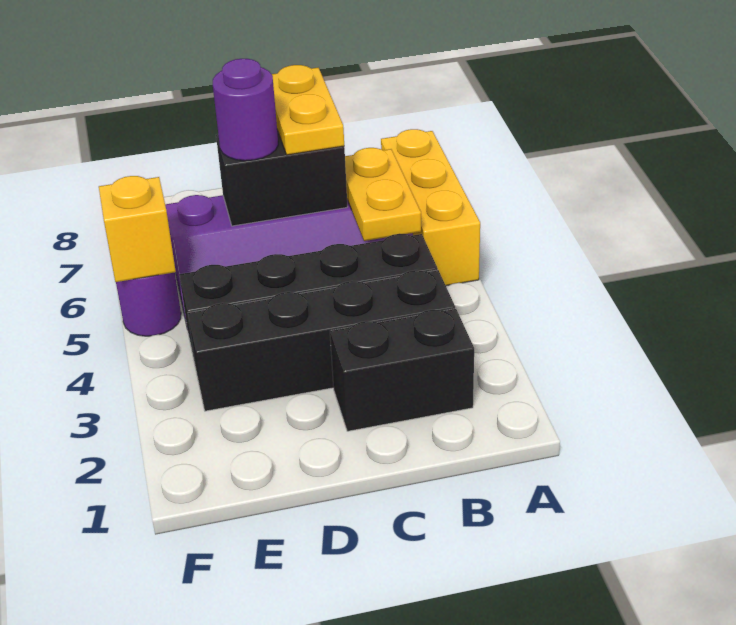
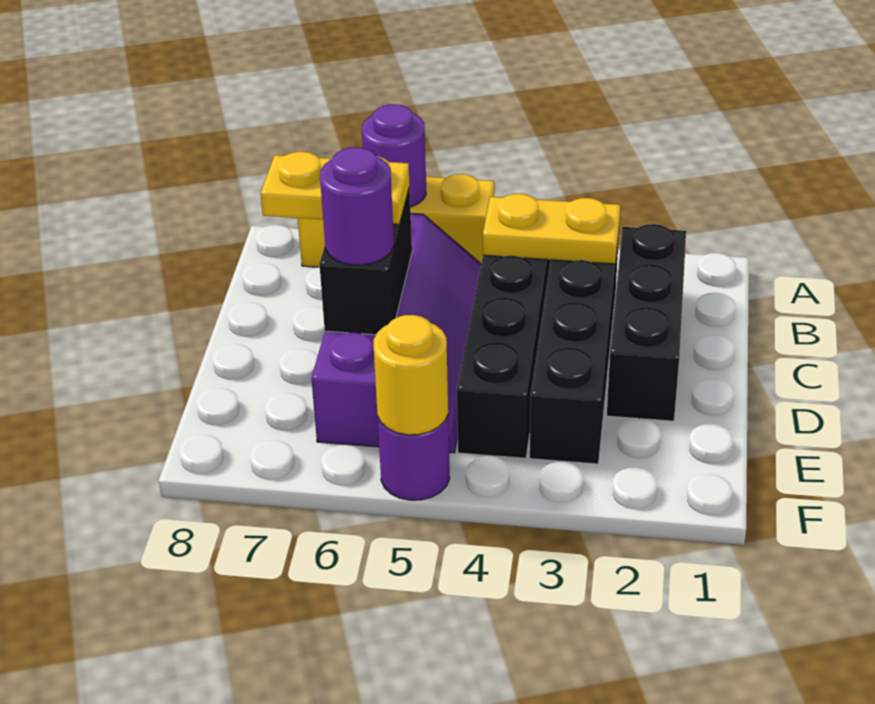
none -> purple 1x1 round brick [362,104,426,207]
black 1x2 brick [330,309,474,431] -> black 1x3 brick [607,224,686,421]
yellow 1x2 plate [345,148,421,241] -> yellow 1x2 plate moved to [483,194,620,264]
yellow 1x1 brick [99,176,176,282] -> yellow 1x1 round brick [374,315,448,435]

